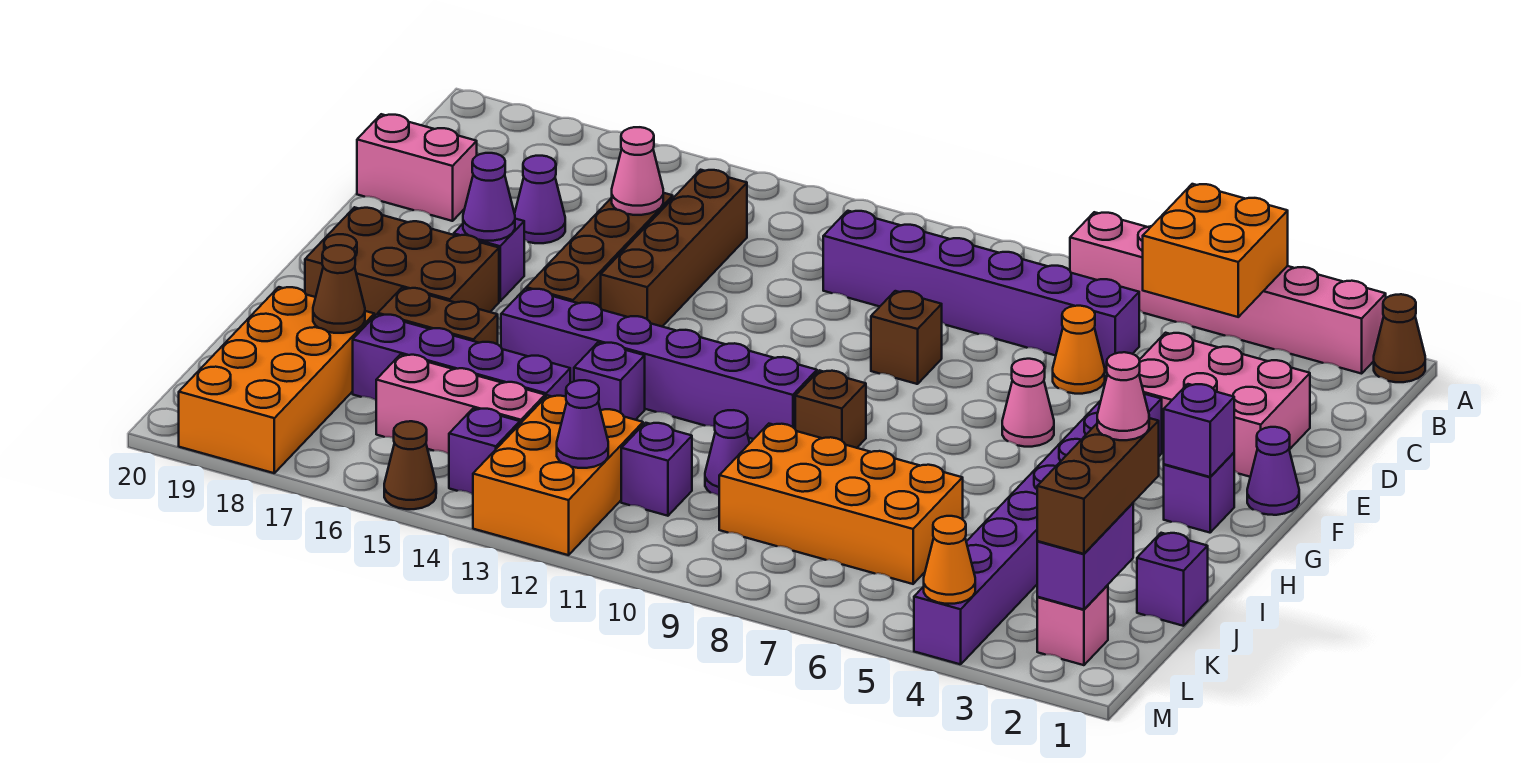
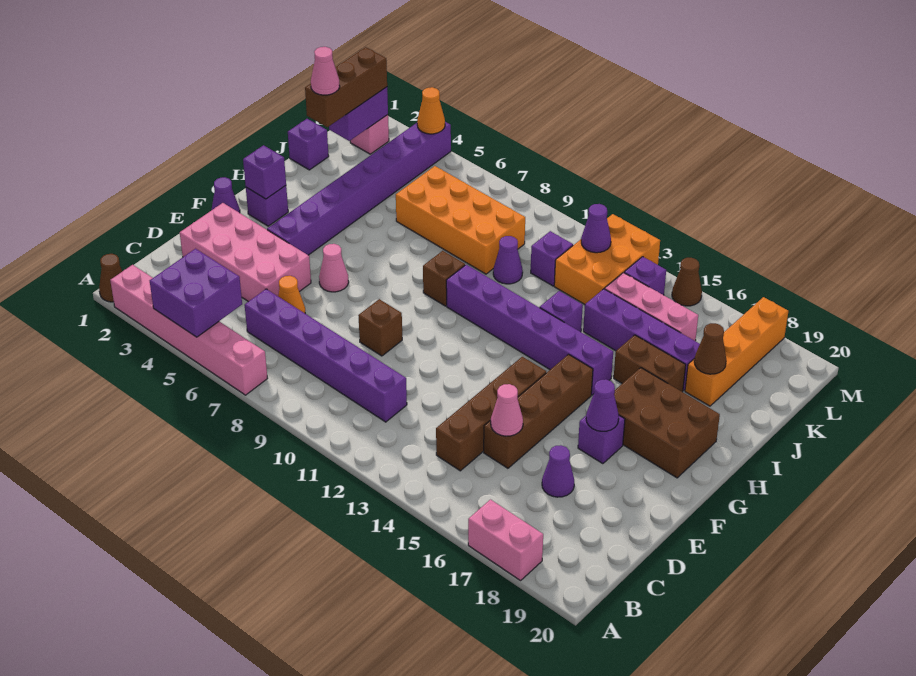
orange 2x2 brick [1143,184,1288,317] -> purple 2x2 brick [150,249,242,337]
pink 2x3 brick [1139,333,1310,477] -> pink 2x4 brick [180,203,311,302]
pink 1x2 brick [357,114,477,221] -> pink 1x2 brick moved to [468,500,543,581]
orange 2x4 brick [179,287,374,473] -> orange 1x4 brick [685,297,788,406]

